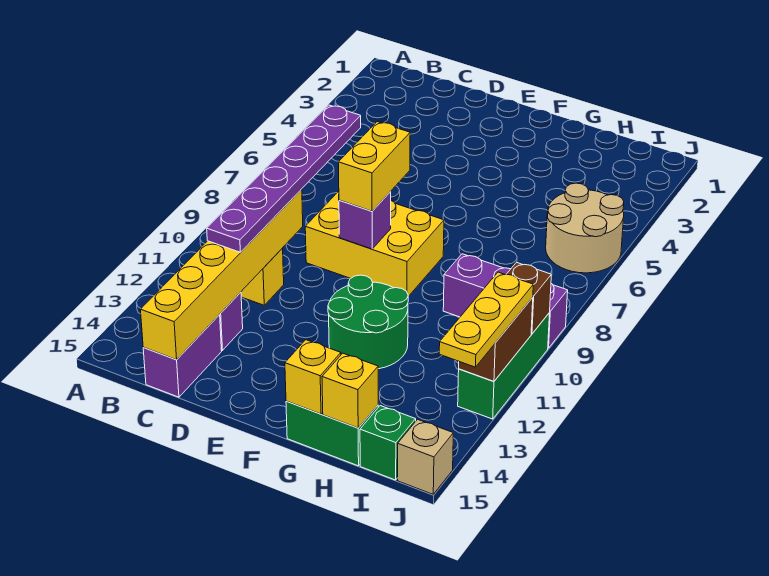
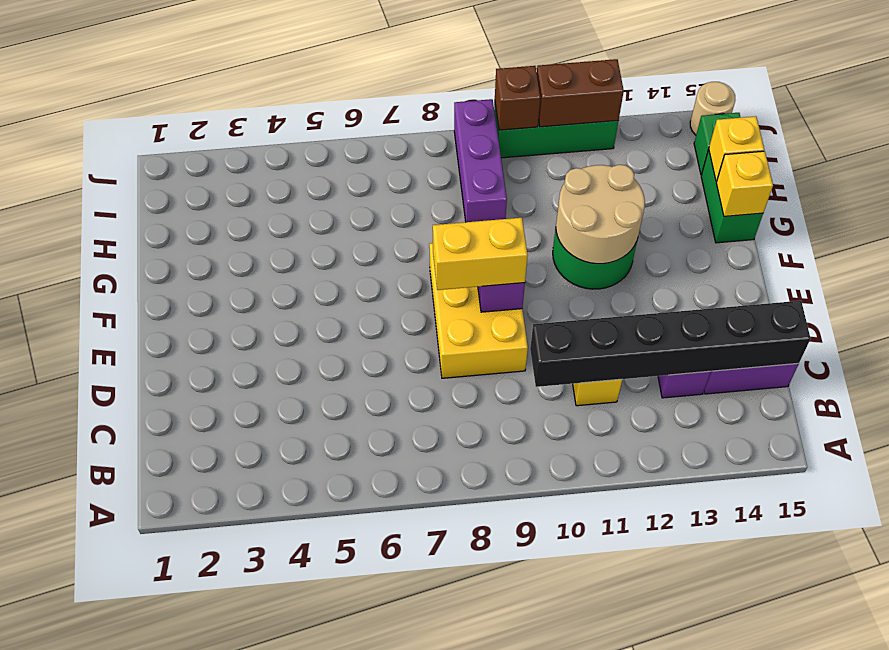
purple 1x6 plate [207,105,361,252] -> none
yellow 1x6 brick [141,189,303,360] -> black 1x6 brick [530,301,811,387]
tan 2x2 round brick [546,183,624,273] -> tan 2x2 round brick moved to [556,165,645,264]
yellow 1x3 plate [439,272,533,367] -> none
tan 1x1 brick [398,419,453,494] -> tan 1x1 round brick [690,82,735,135]

